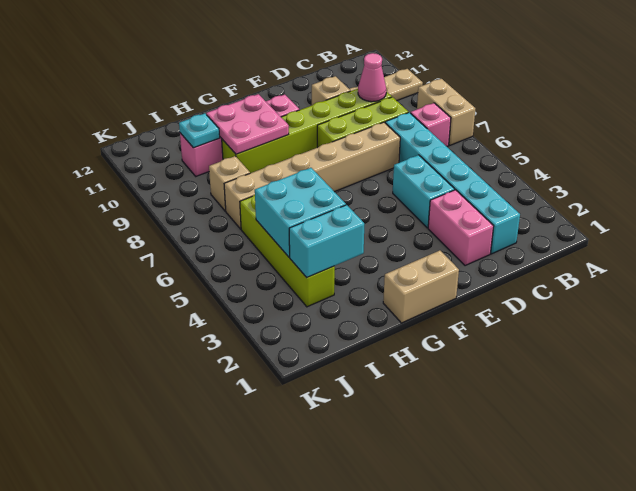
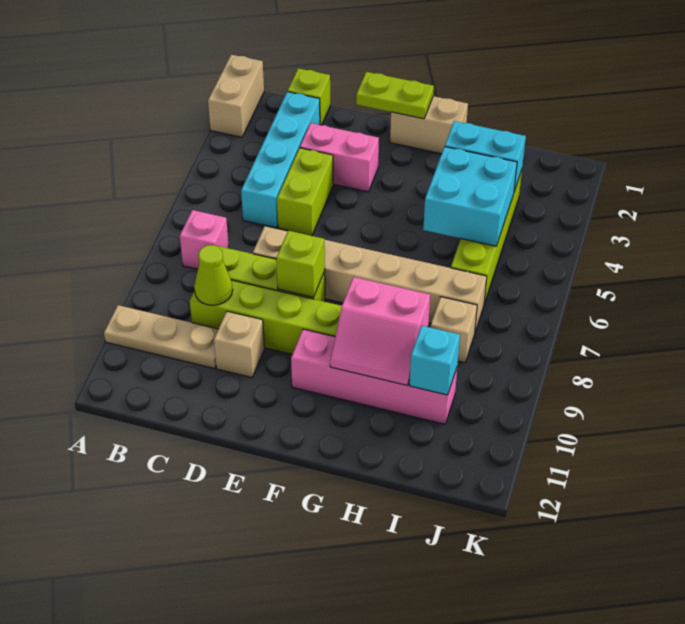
tan 1x2 brick [417,79,475,145] -> tan 1x2 brick moved to [208,55,264,137]
none -> lime 1x1 brick [288,68,330,125]
cyan 1x6 brick [385,113,520,254] -> cyan 1x4 brick [241,92,320,228]
pink 1x1 cone [358,53,386,102] -> lime 1x1 cone [194,245,233,305]
pink 1x2 brick [428,190,494,266] -> pink 1x2 brick turned to [300,123,379,192]
cyan 1x2 brick [393,155,455,228] -> lime 1x2 brick [277,148,333,236]
none -> lime 1x2 plate [356,72,434,119]
none -> lime 1x1 brick [276,231,325,297]
pink 2x2 plate [206,94,289,154] -> pink 2x2 slope [330,277,430,385]
cyan 1x1 plate [179,113,220,148] -> cyan 1x1 brick [409,326,460,395]

